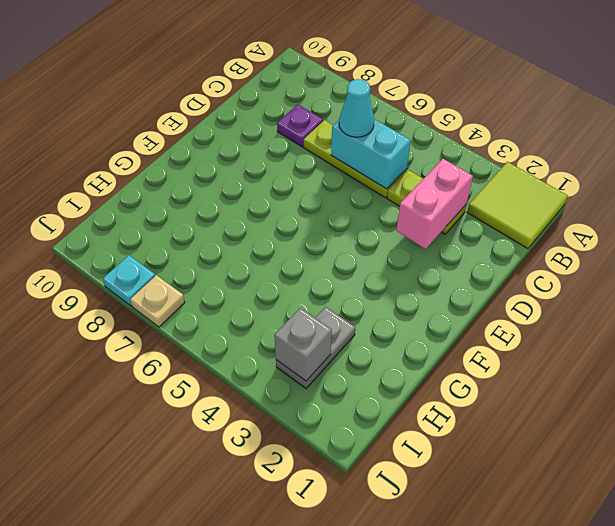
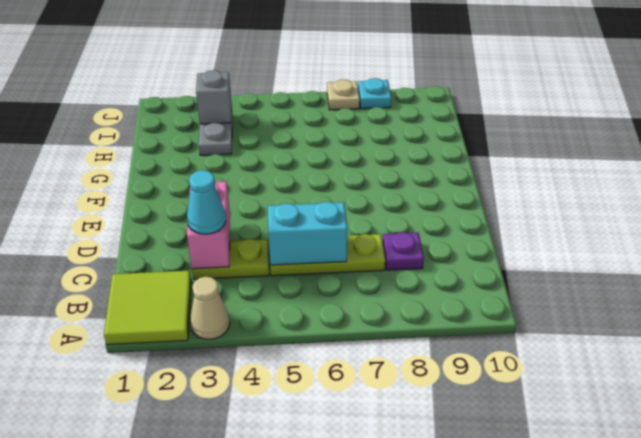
none -> tan 1x1 cone [190,277,230,339]
cyan 1x1 cone [339,79,374,137] -> cyan 1x1 cone moved to [187,170,226,234]

